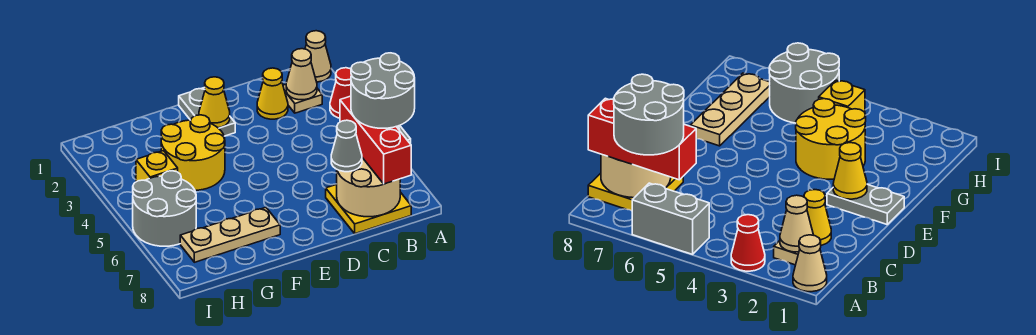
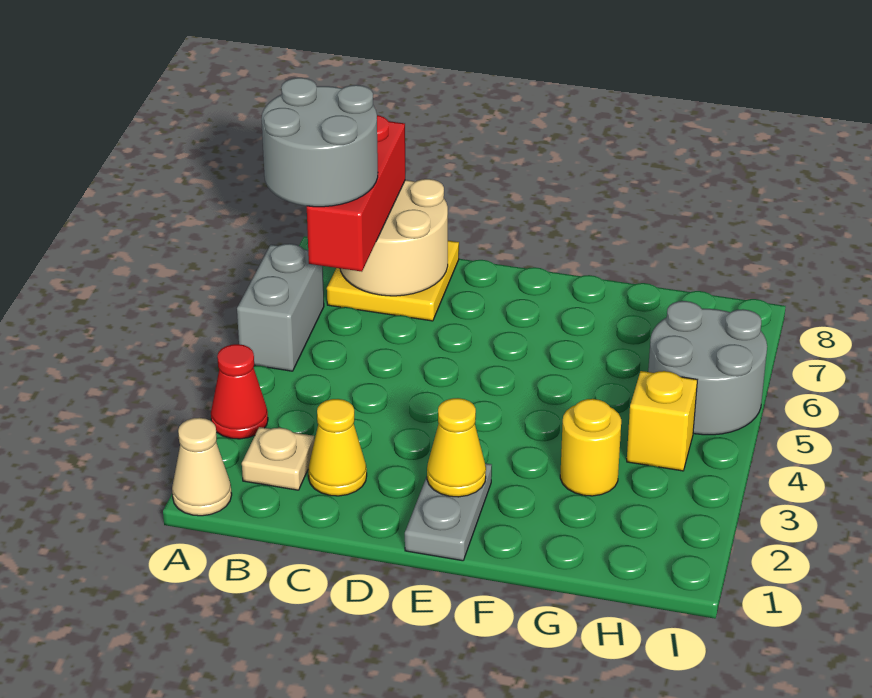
tan 1x1 cone [286,49,317,100] -> none
grey 1x1 cone [331,120,362,172] -> none
yellow 2x2 round brick [161,115,225,190] -> yellow 1x1 round brick [560,399,621,496]
tan 1x3 plate [180,208,280,262] -> none

